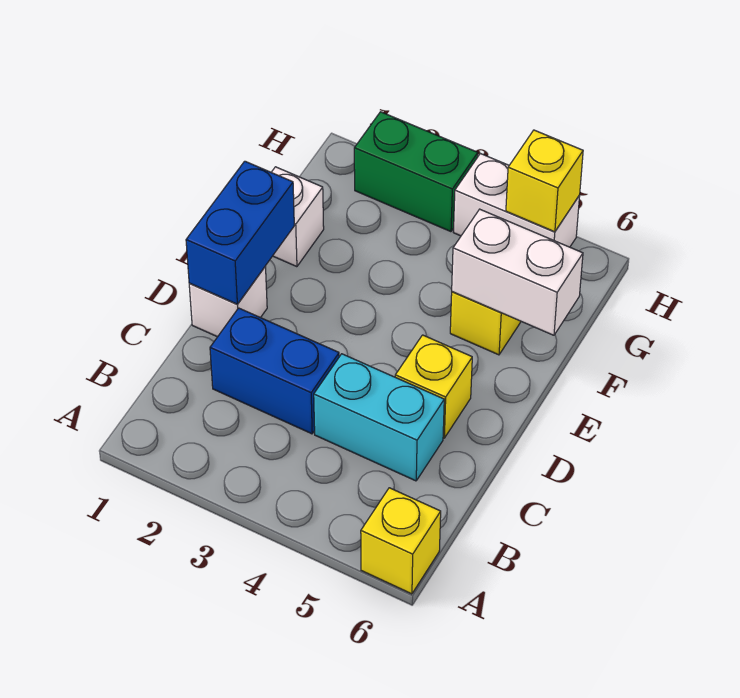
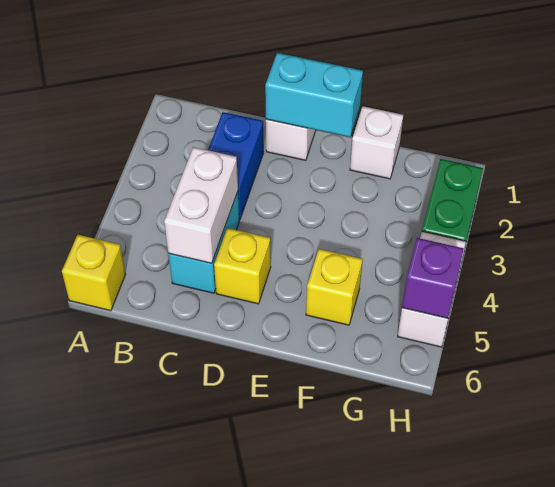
blue 1x2 brick [186,161,294,304] -> cyan 1x2 brick [265,53,363,137]
white 1x2 brick [452,209,583,335] -> white 1x2 brick moved to [164,147,238,263]
yellow 1x1 brick [506,130,583,232] -> purple 1x1 brick [402,238,464,318]

